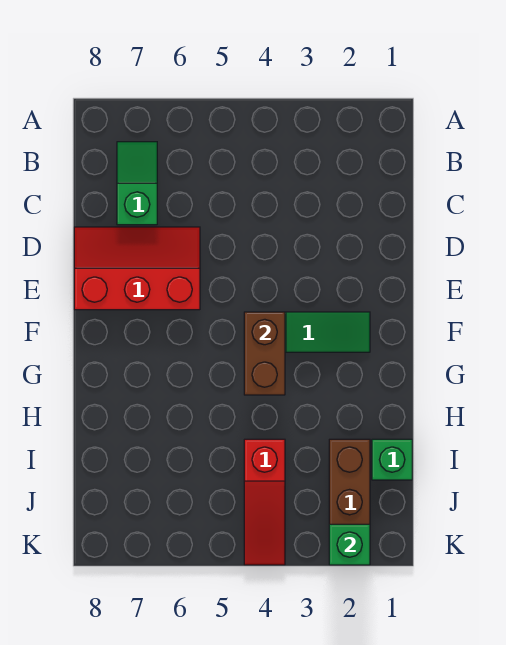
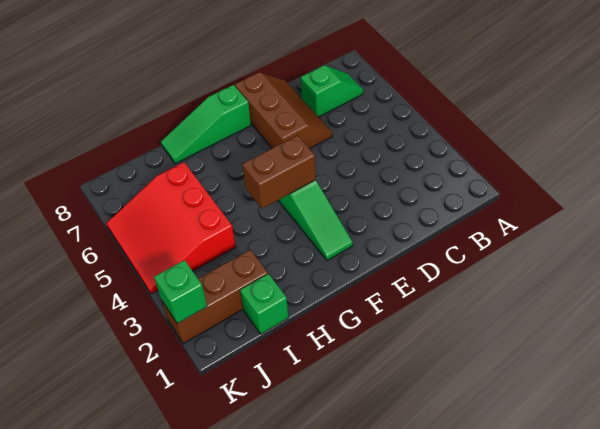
red 2x3 slope [74,227,200,310] -> brown 2x3 slope [235,72,332,149]
none -> green 1x3 slope [161,85,251,164]
red 1x3 slope [244,439,285,565] -> red 3x3 slope [106,162,236,294]

